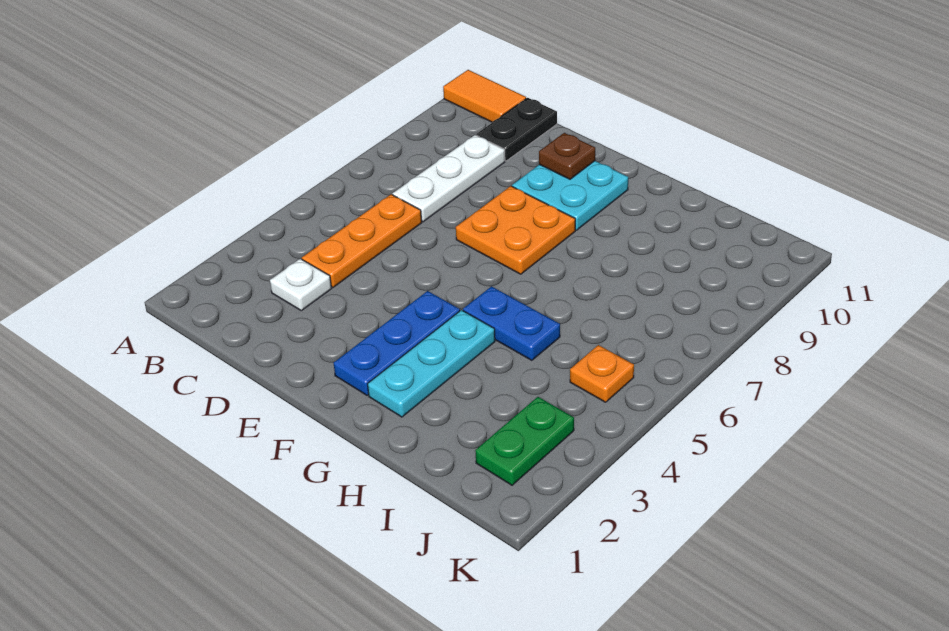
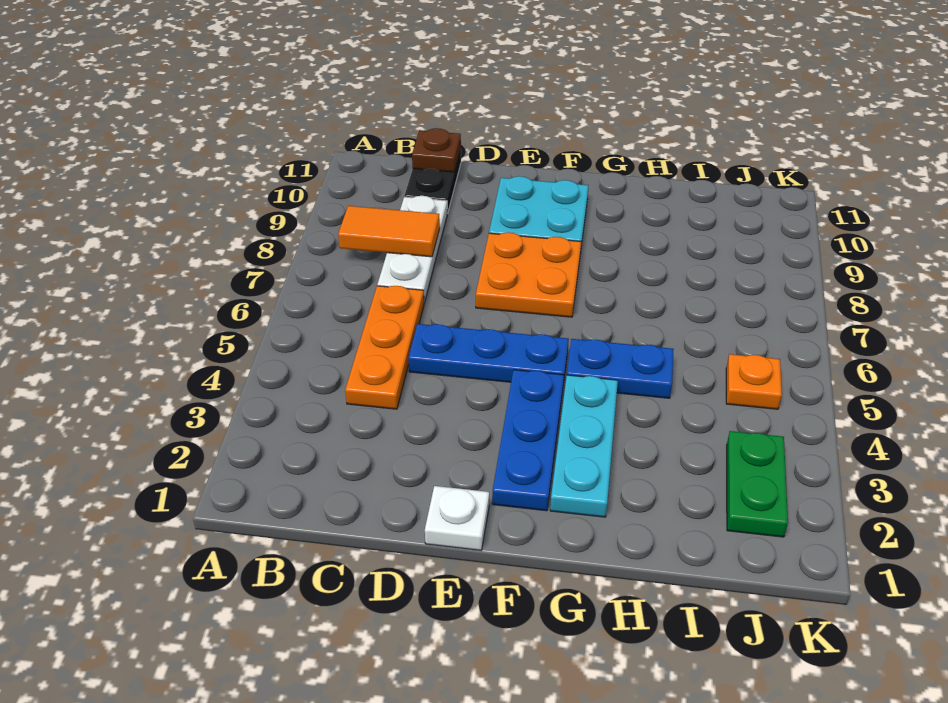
orange 1x2 tile [443,70,526,122] -> orange 1x2 tile moved to [338,206,440,257]
white 1x1 plate [270,259,332,311] -> white 1x1 plate moved to [425,486,489,550]
none -> blue 1x3 plate [409,324,569,385]
brown 1x1 plate [539,133,595,179] -> brown 1x1 plate moved to [412,128,461,172]

